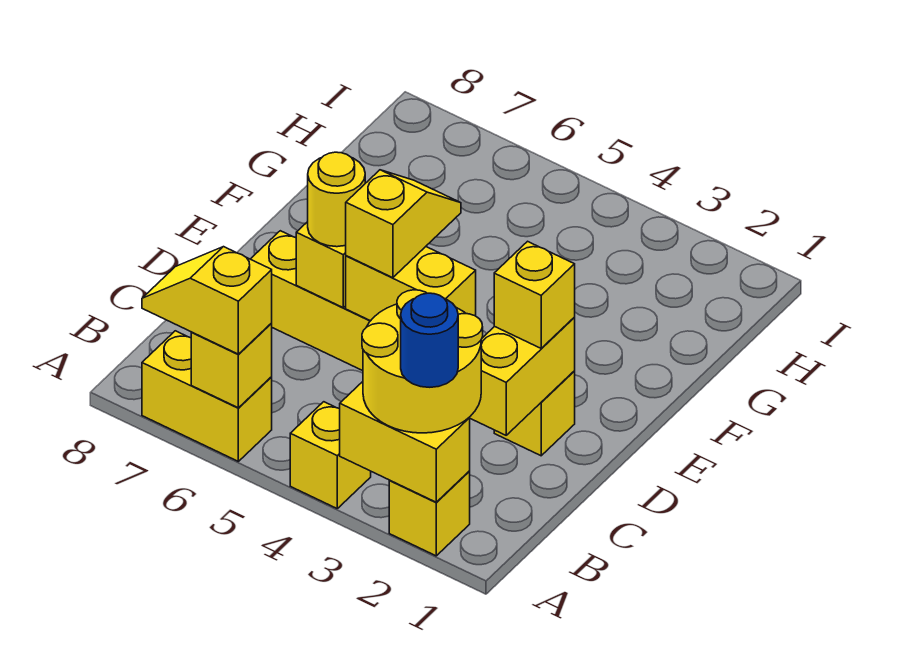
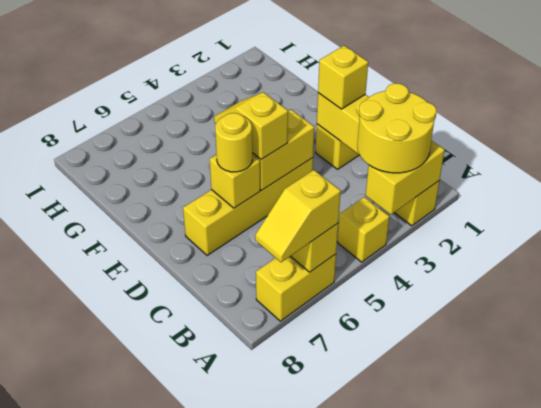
blue 1x1 round brick [401,293,458,387] -> none

